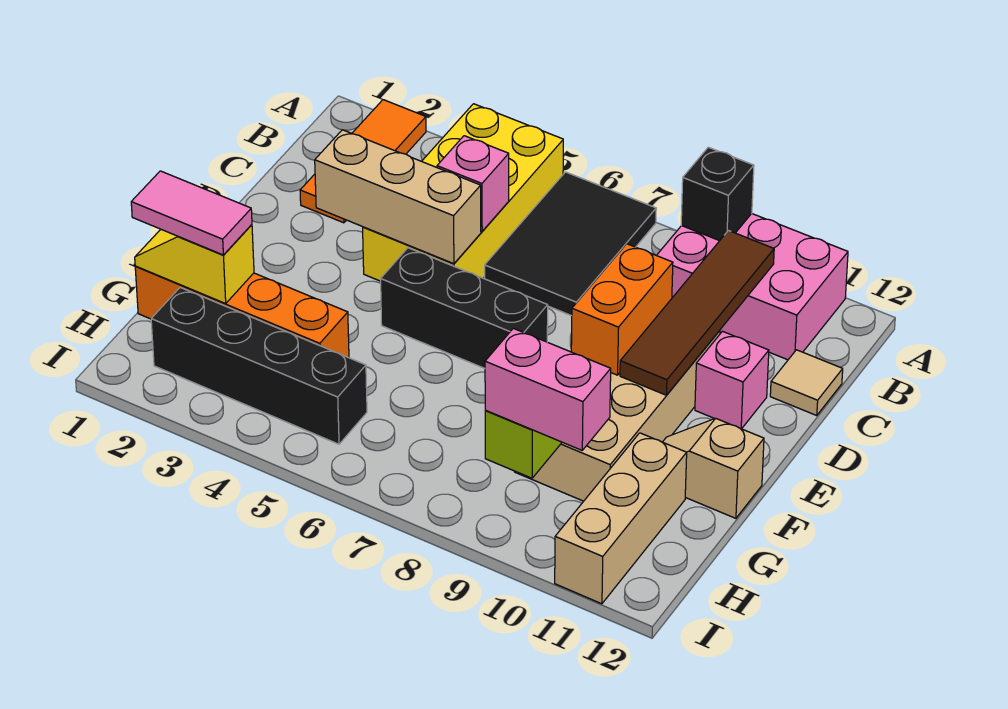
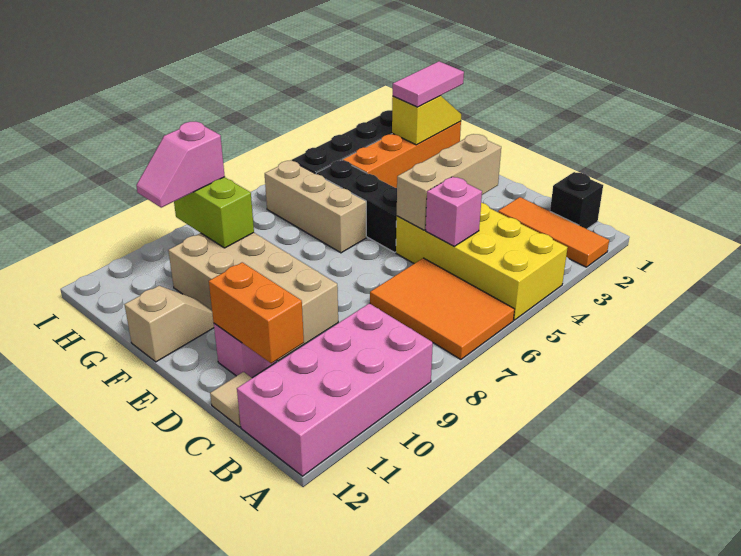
black 2x3 tile [485,172,656,316] -> orange 2x3 tile [370,258,514,359]
pink 2x3 brick [657,214,848,360] -> pink 2x4 brick [237,303,433,476]
black 1x1 brick [681,147,754,241] -> black 1x1 brick moved to [550,172,603,229]
brown 1x4 tile [620,231,774,395] -> none
orange 1x2 brick [571,244,673,375] -> orange 1x2 brick moved to [209,262,304,363]
black 1x3 brick [381,248,548,368] -> black 1x3 brick turned to [316,160,397,252]
tan 1x3 brick [555,433,687,604] -> tan 1x3 brick moved to [265,160,366,253]
pink 1x2 brick [485,328,611,450] -> pink 1x2 slope [136,122,225,208]

